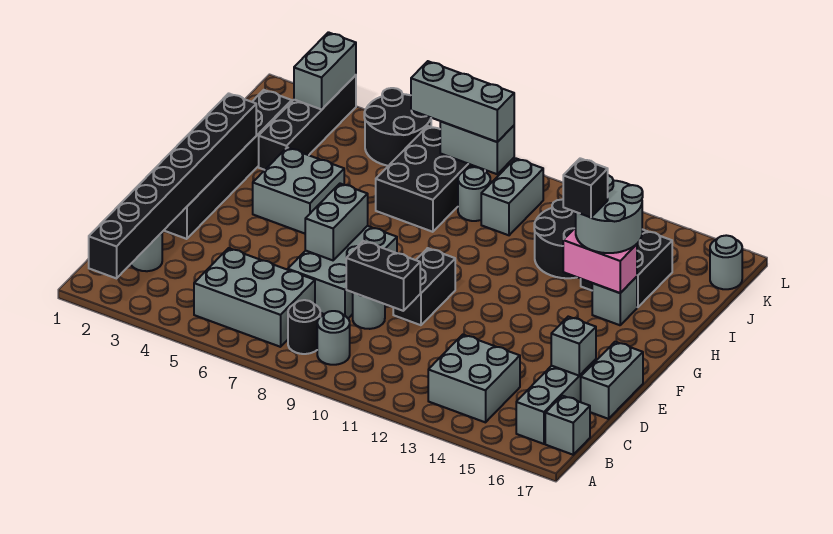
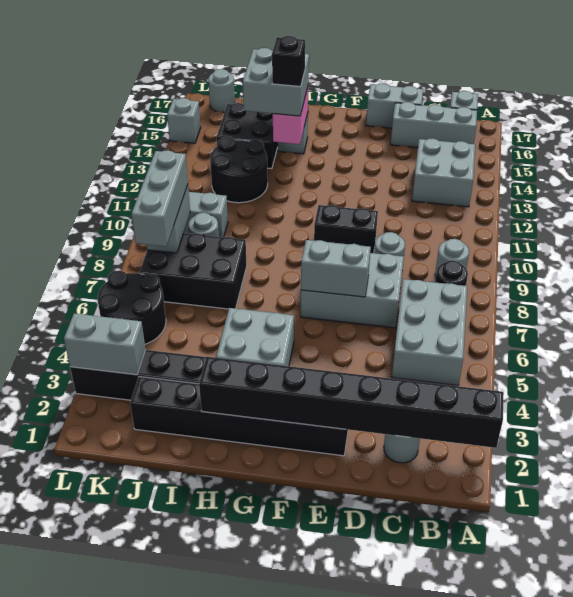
black 1x2 brick [346,241,420,311] -> none
grey 1x1 brick [551,317,596,376] -> grey 1x1 brick moved to [167,98,201,143]
grey 2x2 round brick [576,175,643,253] -> grey 2x2 brick [243,48,309,116]

